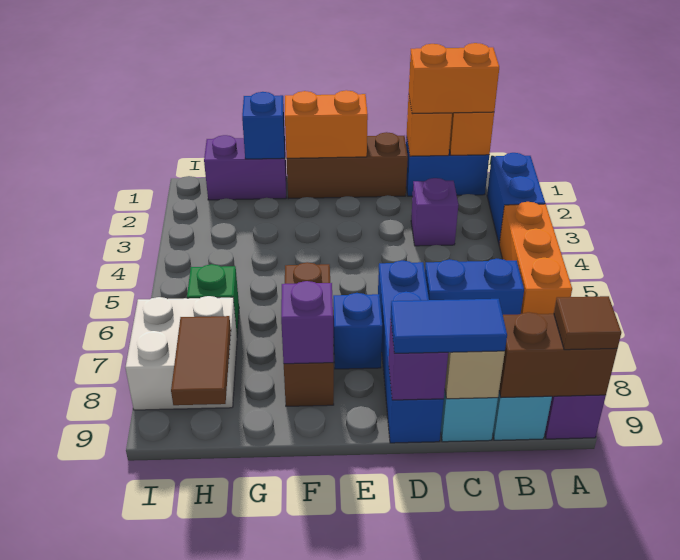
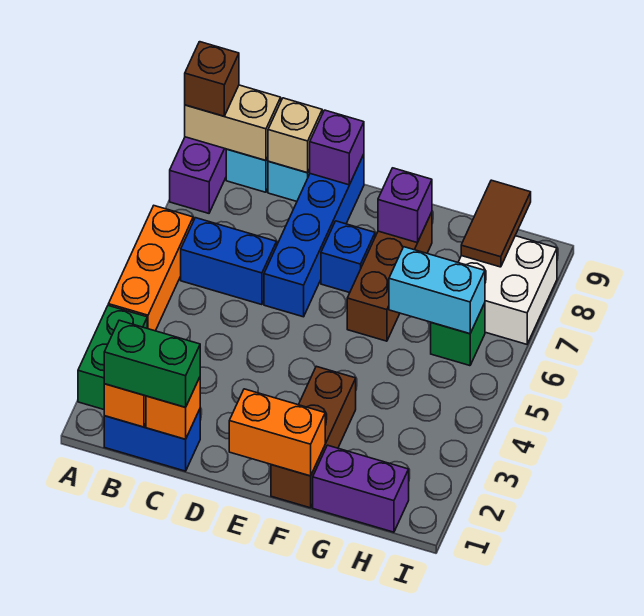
blue 1x2 brick [487,153,545,243] -> green 1x2 brick [78,306,147,409]
brown 1x2 brick [499,312,617,398] -> tan 1x2 brick [185,85,281,161]
brown 1x1 tile [554,296,621,350] -> brown 1x1 brick [185,42,239,116]
orange 1x2 brick [409,43,499,114] -> green 1x2 brick [104,320,200,407]
purple 1x1 brick [411,178,458,246] -> none
blue 1x2 tile [391,299,507,353] -> none
brown 1x3 brick [287,132,408,199] -> brown 1x3 brick turned to [271,366,356,508]
blue 1x1 brick [242,92,285,159] -> none
none -> cyan 1x2 brick [389,247,485,334]

